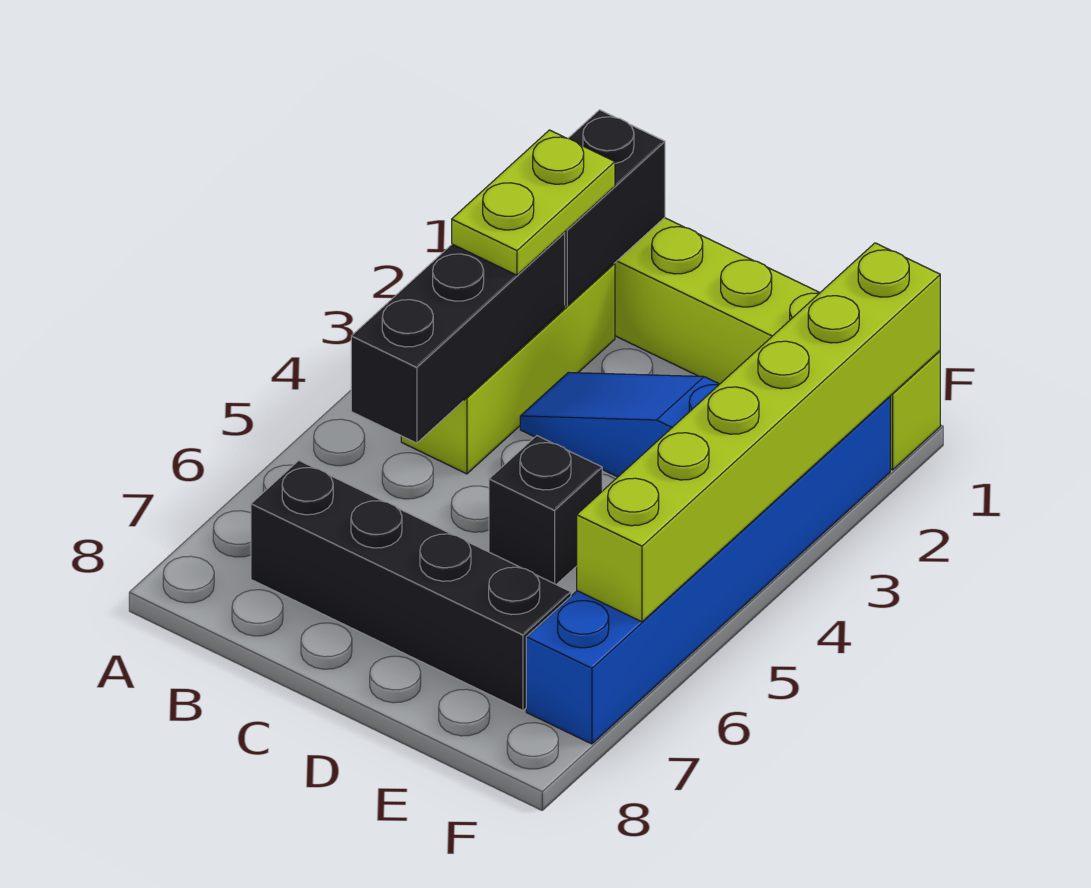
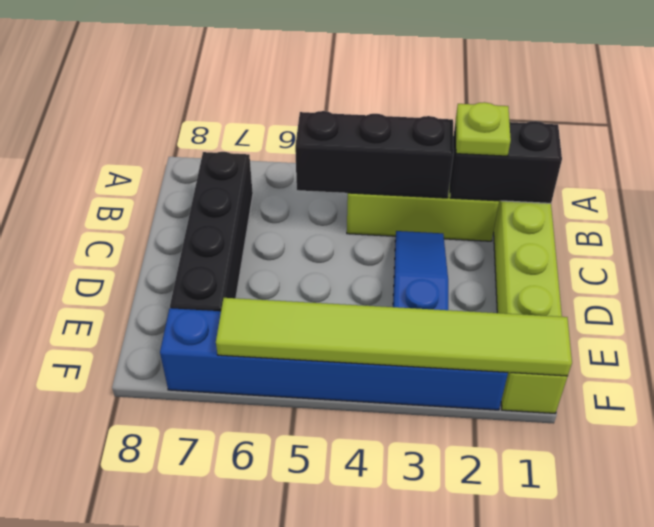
lime 1x2 plate [452,130,615,275] -> lime 1x1 plate [456,102,511,156]
black 1x1 brick [489,436,602,585] -> none
lime 1x6 brick [577,243,940,622] -> lime 1x6 tile [216,298,572,376]

